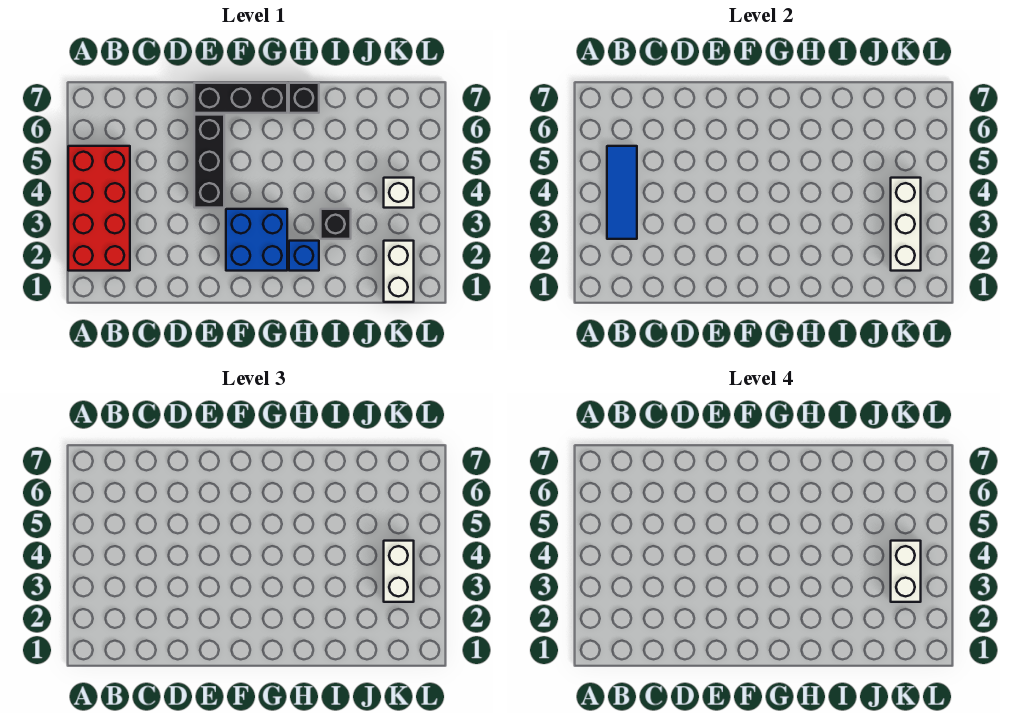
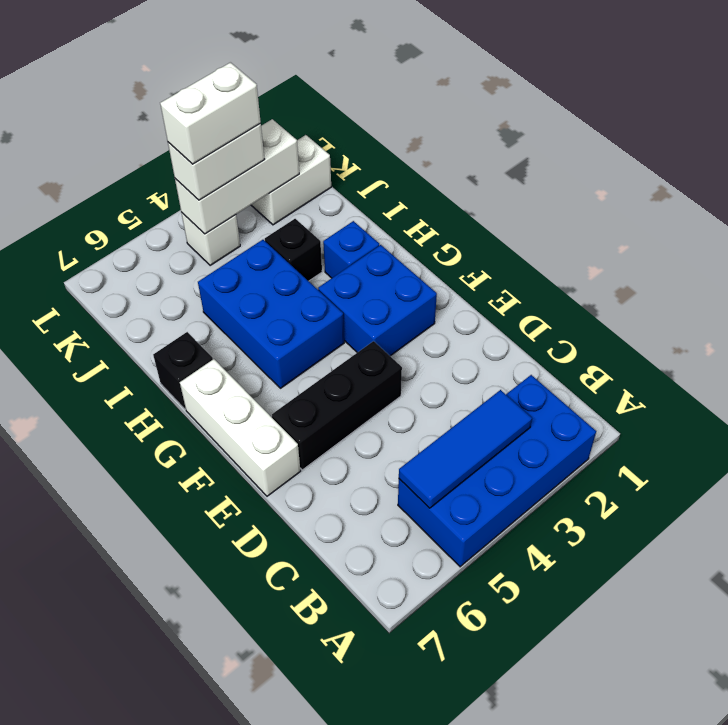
red 2x4 brick [68,146,130,271] -> blue 2x4 brick [398,375,596,567]
black 1x3 brick [194,83,287,113] -> white 1x3 brick [180,359,301,496]
none -> blue 2x3 brick [198,240,344,388]

